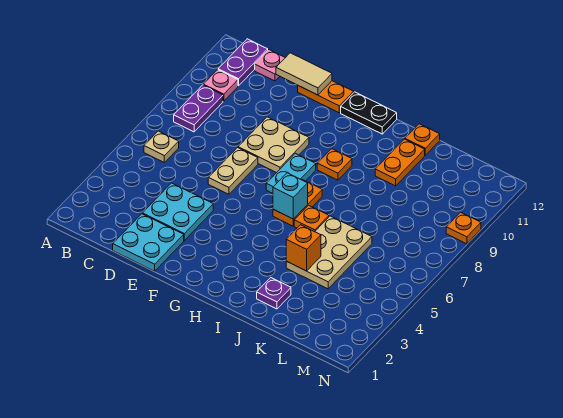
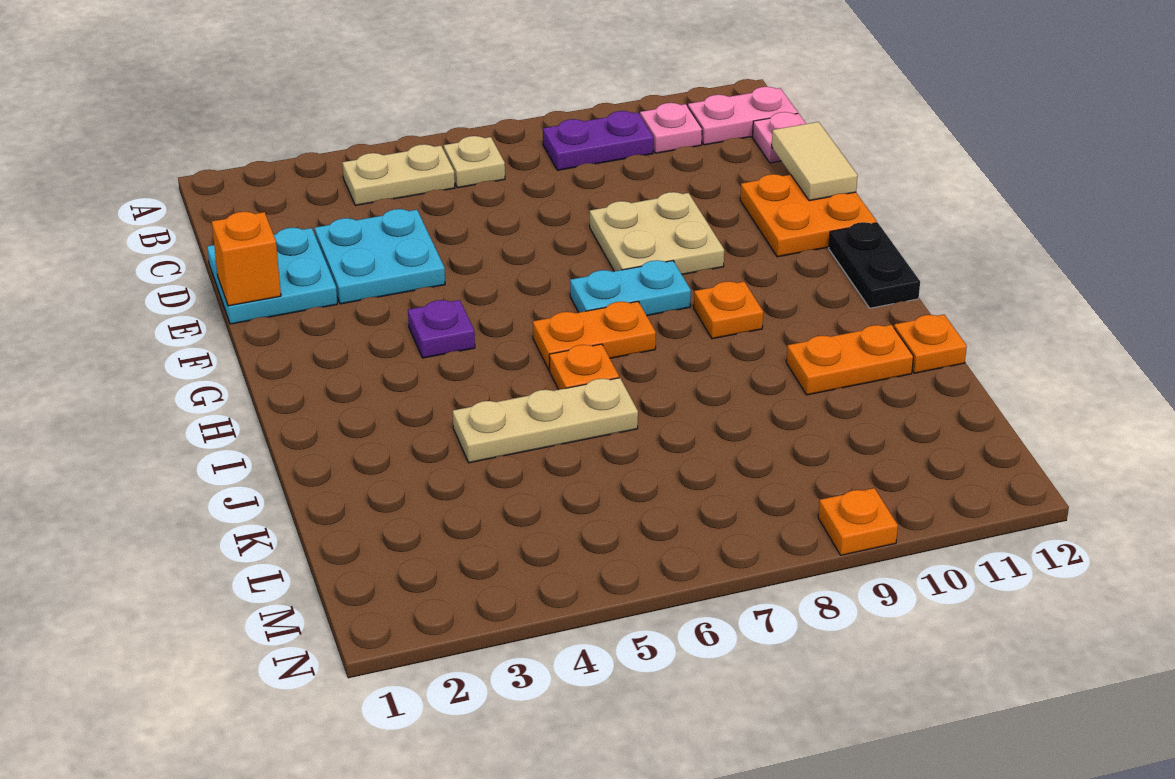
purple 1x2 plate [218,39,268,86] -> pink 1x2 plate [688,87,798,145]
tan 1x2 plate [208,148,258,194] -> tan 1x2 plate moved to [342,144,455,205]
orange 1x2 plate [298,81,354,113] -> orange 2x2 plate [740,174,877,257]
cyan 1x1 brick [273,173,308,219] -> none
purple 1x1 plate [257,278,291,309] -> purple 1x1 plate moved to [408,300,475,358]
tan 2x3 plate [286,216,372,289] -> tan 1x3 plate [453,378,638,463]
orange 1x1 brick [286,225,321,271] -> orange 1x1 brick moved to [212,212,281,306]

